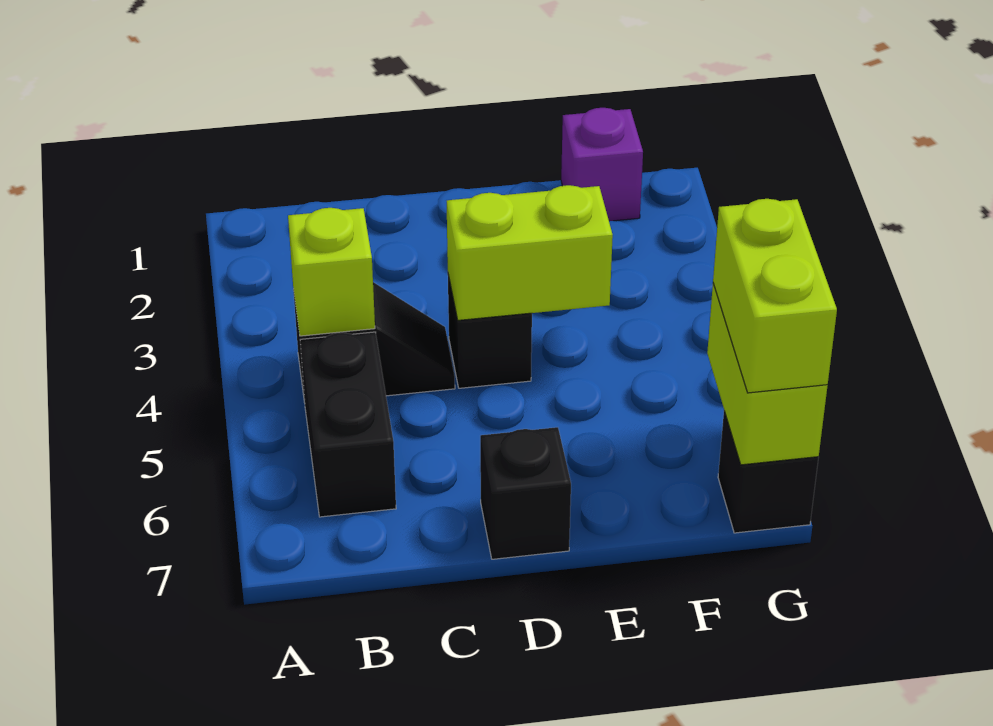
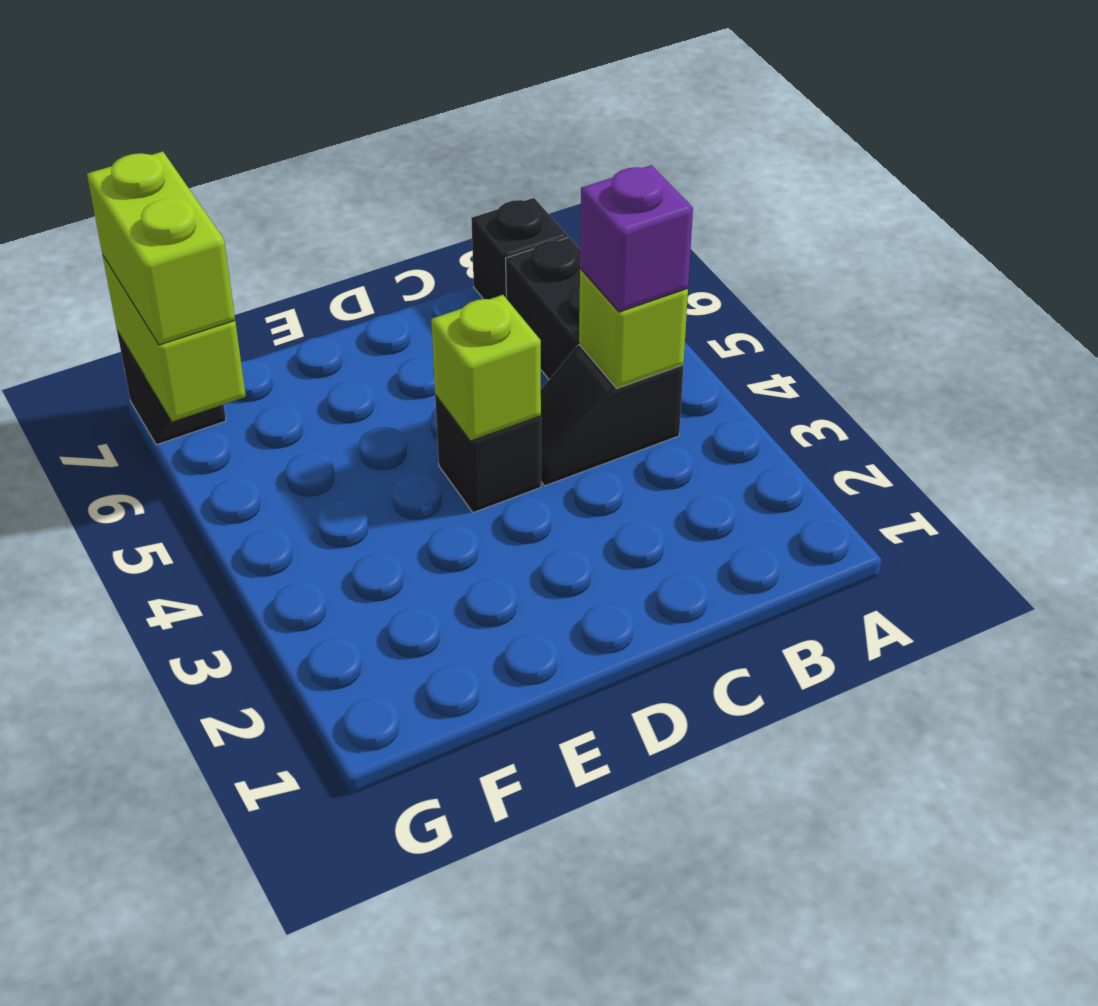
lime 1x2 brick [447,185,613,320] -> lime 1x1 brick [431,295,541,441]
black 1x1 brick [480,427,571,559] -> black 1x1 brick moved to [471,198,568,299]
purple 1x1 brick [561,108,643,221] -> purple 1x1 brick moved to [580,165,693,312]

